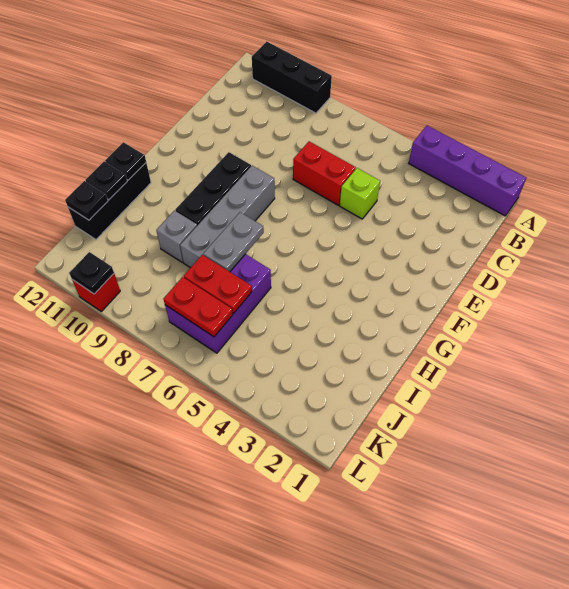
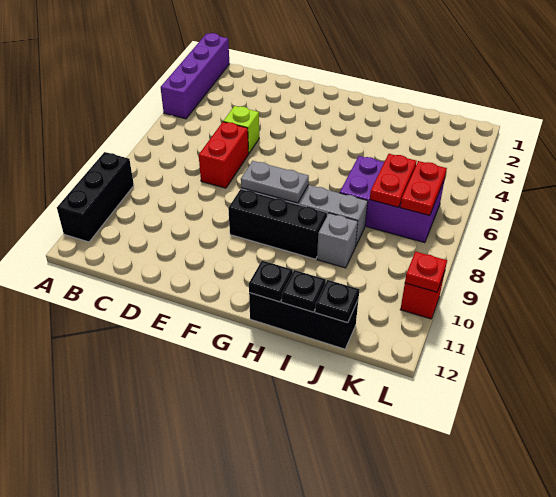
grey 1x2 plate [203,212,264,272] -> grey 1x2 plate moved to [241,161,309,203]
black 1x1 plate [69,252,114,294] -> red 1x1 plate [405,251,447,292]

